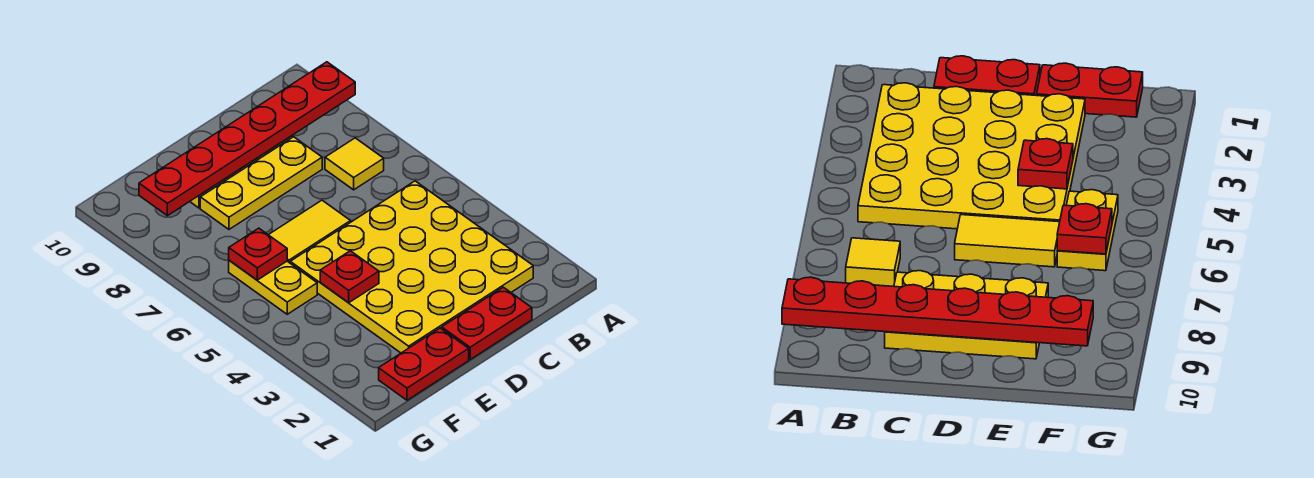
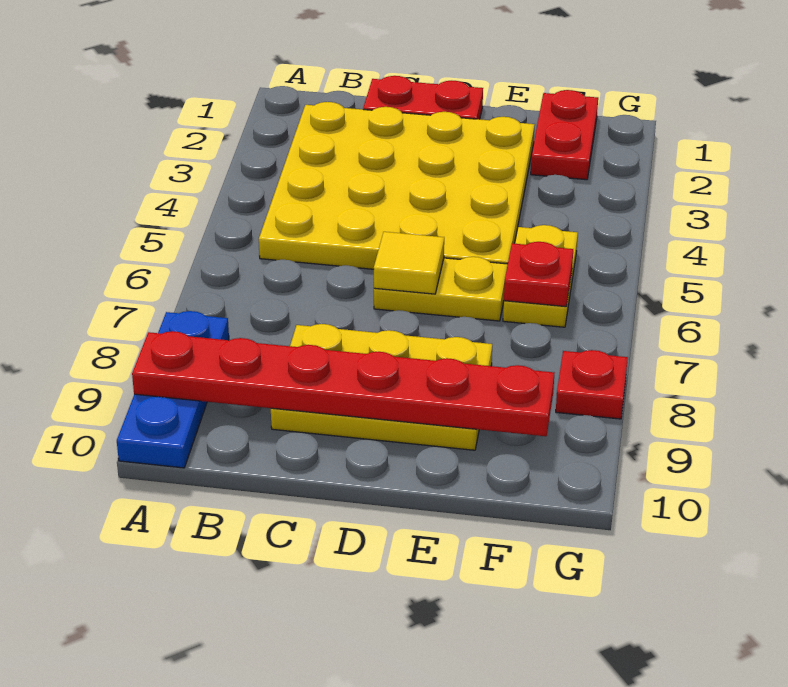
none -> blue 1x3 plate [117,311,229,468]
yellow 1x1 tile [325,138,384,190] -> yellow 1x1 tile moved to [374,232,444,294]
yellow 1x2 tile [269,200,351,263] -> yellow 1x2 plate [374,257,508,321]
red 1x2 plate [379,328,469,400] -> red 1x2 plate turned to [531,90,598,180]
red 1x1 plate [320,251,379,303] -> red 1x1 plate moved to [556,350,628,419]

